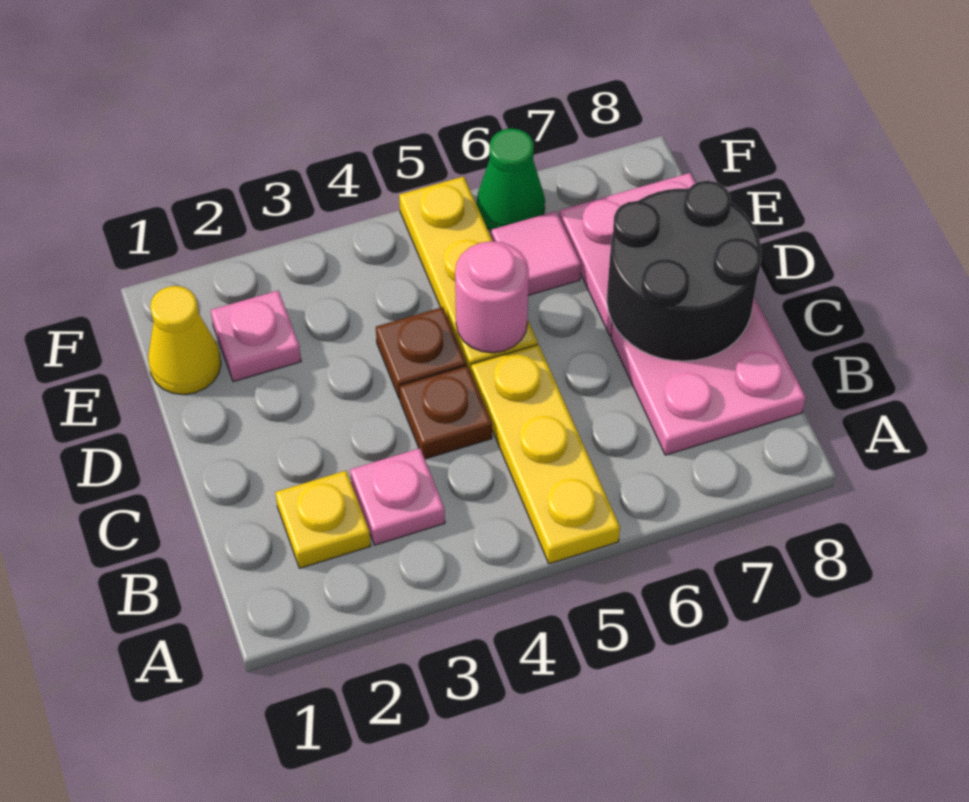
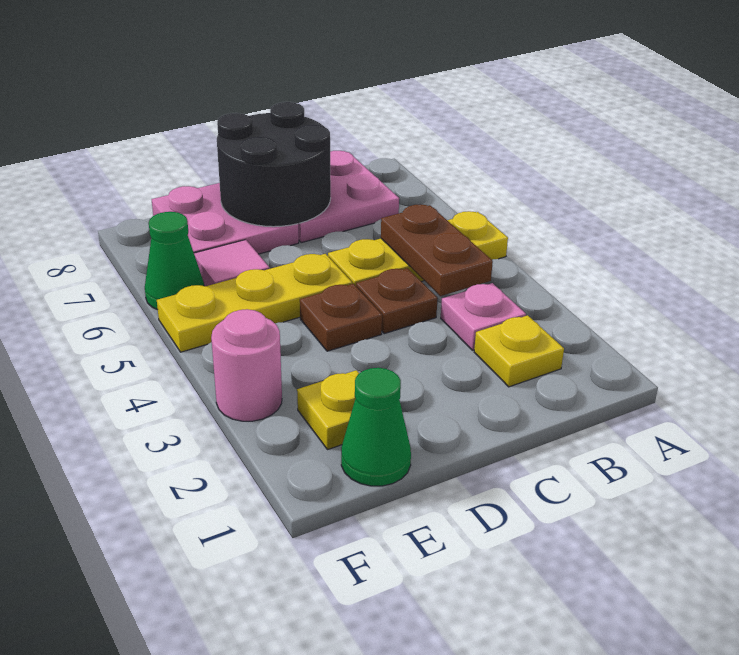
none -> brown 1x2 plate [381,205,493,296]
pink 1x1 round brick [455,241,529,353] -> pink 1x1 round brick moved to [211,309,282,421]
yellow 1x1 cone [148,286,221,395] -> green 1x1 cone [341,368,411,486]
pink 1x1 plate [211,291,301,382] -> yellow 1x1 plate [297,370,359,450]

